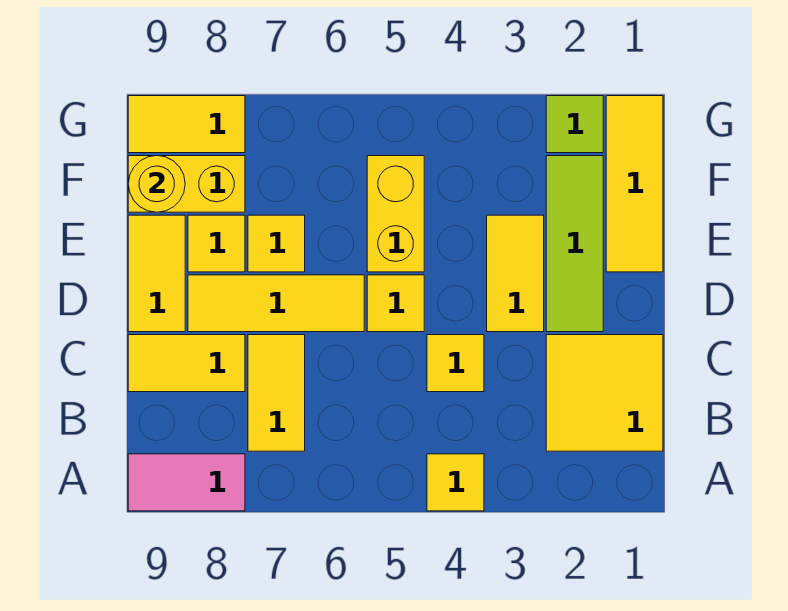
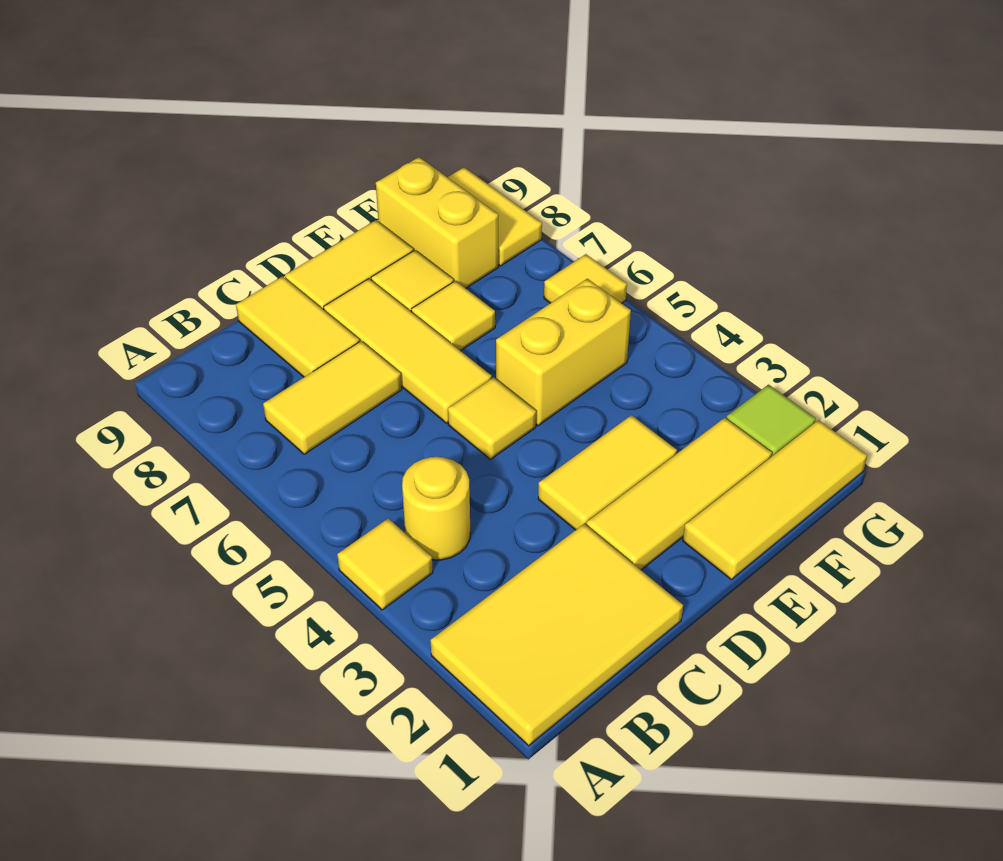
pink 1x2 tile [128,454,245,511] -> none
yellow 2x2 tile [546,335,663,451] -> yellow 2x3 tile [431,524,683,746]
yellow 1x1 tile [427,335,484,392] -> yellow 1x1 tile moved to [544,254,627,303]
lime 1x3 tile [546,156,603,332] -> yellow 1x3 tile [586,418,772,570]
yellow 1x1 round brick [128,156,185,212] -> yellow 1x1 round brick moved to [402,457,470,560]

